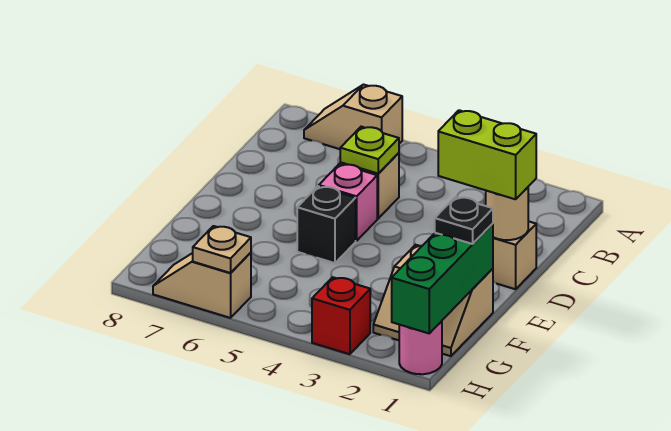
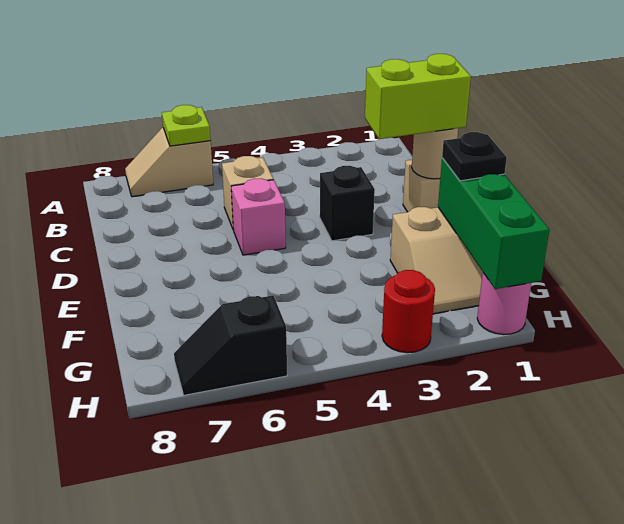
lime 1x1 plate [340,127,399,174] -> lime 1x1 plate moved to [162,105,211,146]
black 1x1 brick [297,186,356,263] -> black 1x1 brick moved to [320,166,375,241]
red 1x1 brick [312,277,370,354] -> red 1x1 round brick [382,270,435,353]
tan 1x2 slope [153,253,251,318] -> black 1x2 slope [174,296,287,395]
tan 1x1 plate [193,226,251,273] -> none

